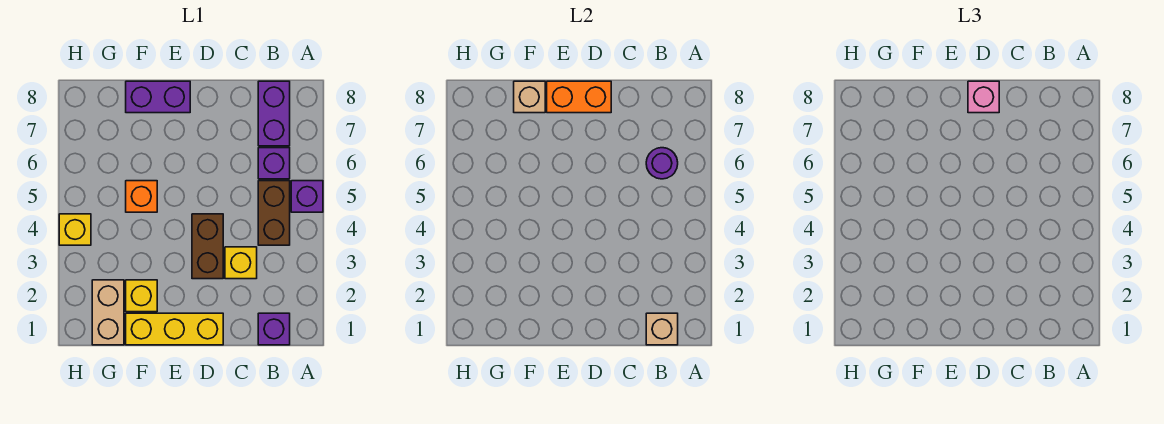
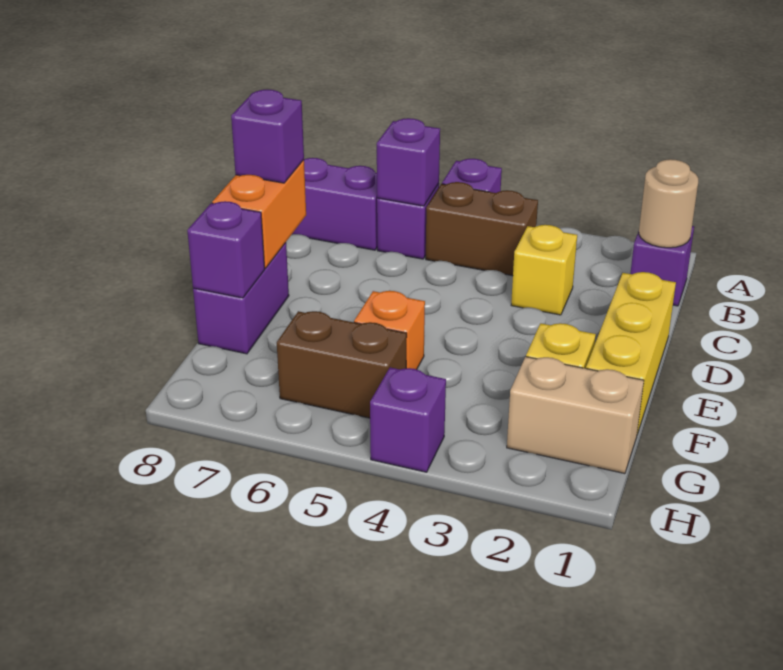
tan 1x1 brick [646,313,678,345] -> tan 1x1 round brick [639,159,698,248]
purple 1x1 round brick [646,148,678,179] -> purple 1x1 brick [377,118,440,206]
brown 1x2 brick [192,214,223,279] -> brown 1x2 brick moved to [277,311,407,418]
pink 1x1 brick [968,81,999,113] -> purple 1x1 brick [231,90,304,183]
tan 1x1 brick [514,81,545,113] -> purple 1x1 brick [187,201,265,298]
yellow 1x1 brick [59,214,91,245] -> purple 1x1 brick [370,368,446,472]

